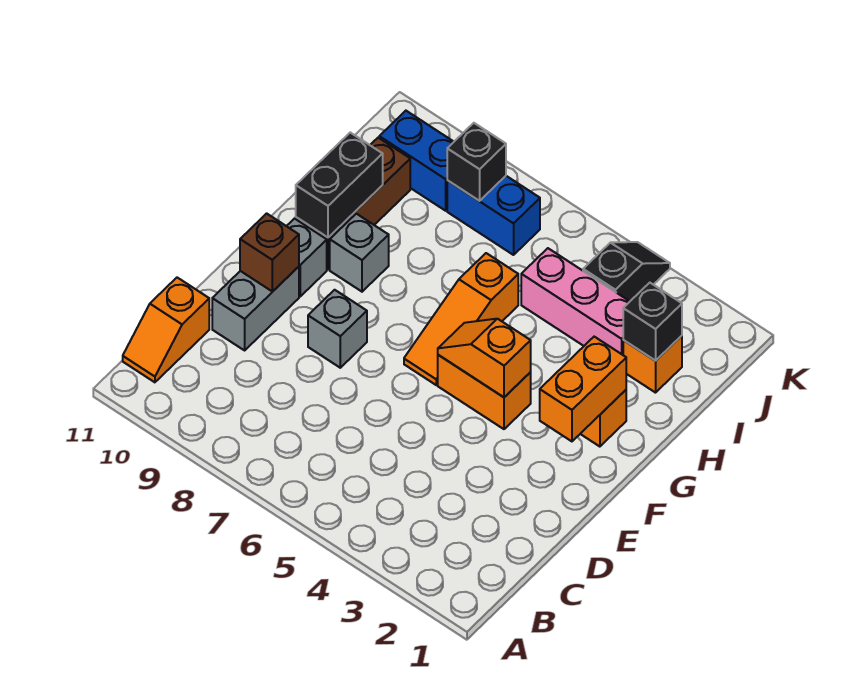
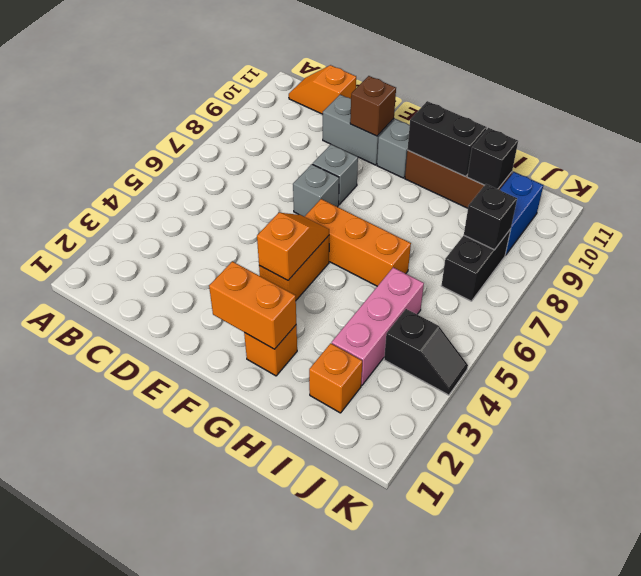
orange 1x3 slope [404,253,518,385] -> orange 1x3 brick [305,199,411,286]
grey 1x1 brick [330,214,389,292] -> grey 1x1 brick moved to [293,164,339,217]
black 1x1 brick [623,283,682,361] -> black 1x1 brick moved to [467,128,518,189]
blue 1x2 brick [447,176,540,255] -> black 1x2 brick [441,229,511,301]

